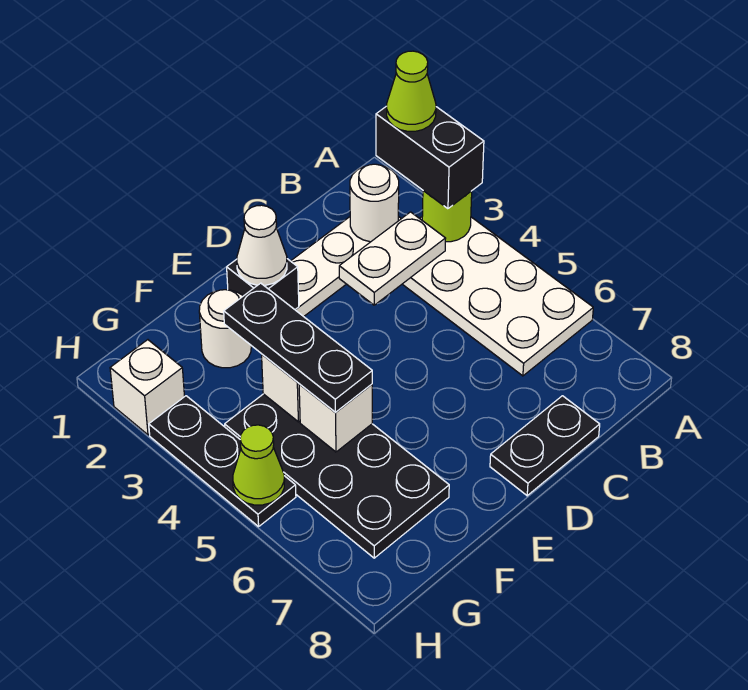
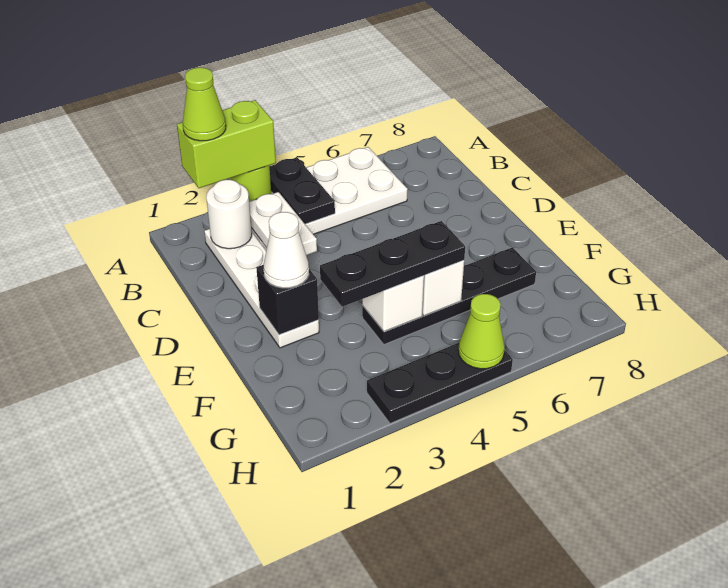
black 1x2 brick [376,106,484,209] -> lime 1x2 brick [177,100,276,188]
black 1x2 plate [490,396,600,496] -> black 1x2 plate moved to [270,157,335,224]
white 1x1 round brick [199,290,251,368] -> none
black 2x4 plate [225,394,449,558] -> black 1x4 plate [362,247,536,344]
white 1x1 brick [110,340,185,435] -> none

